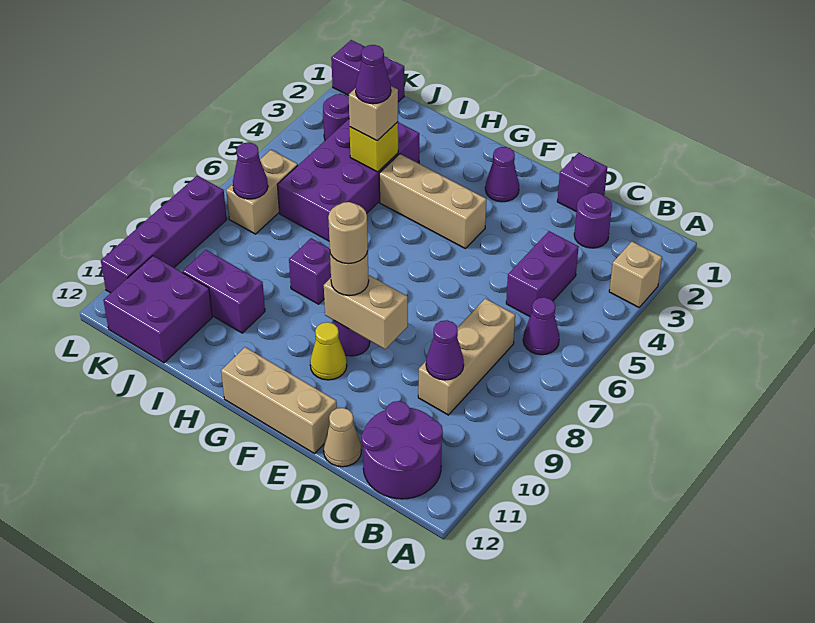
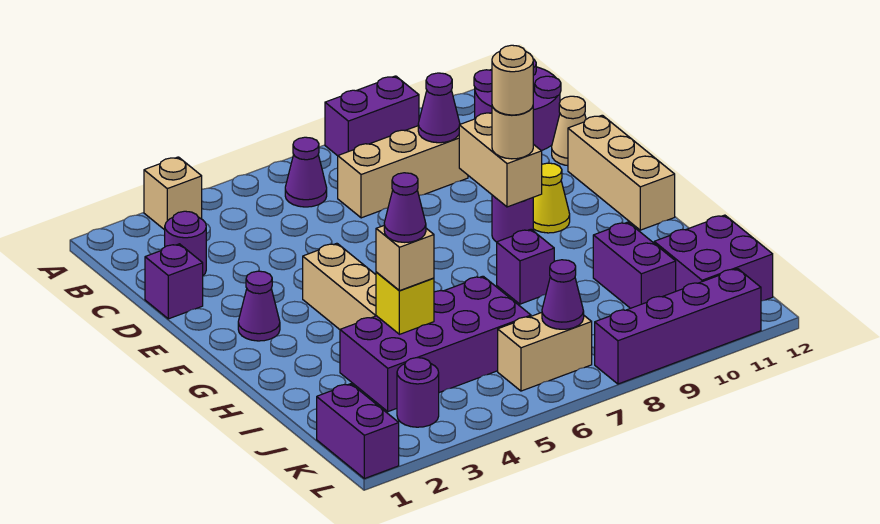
purple 1x2 brick [506,231,579,317] -> purple 1x2 brick moved to [325,76,419,156]

